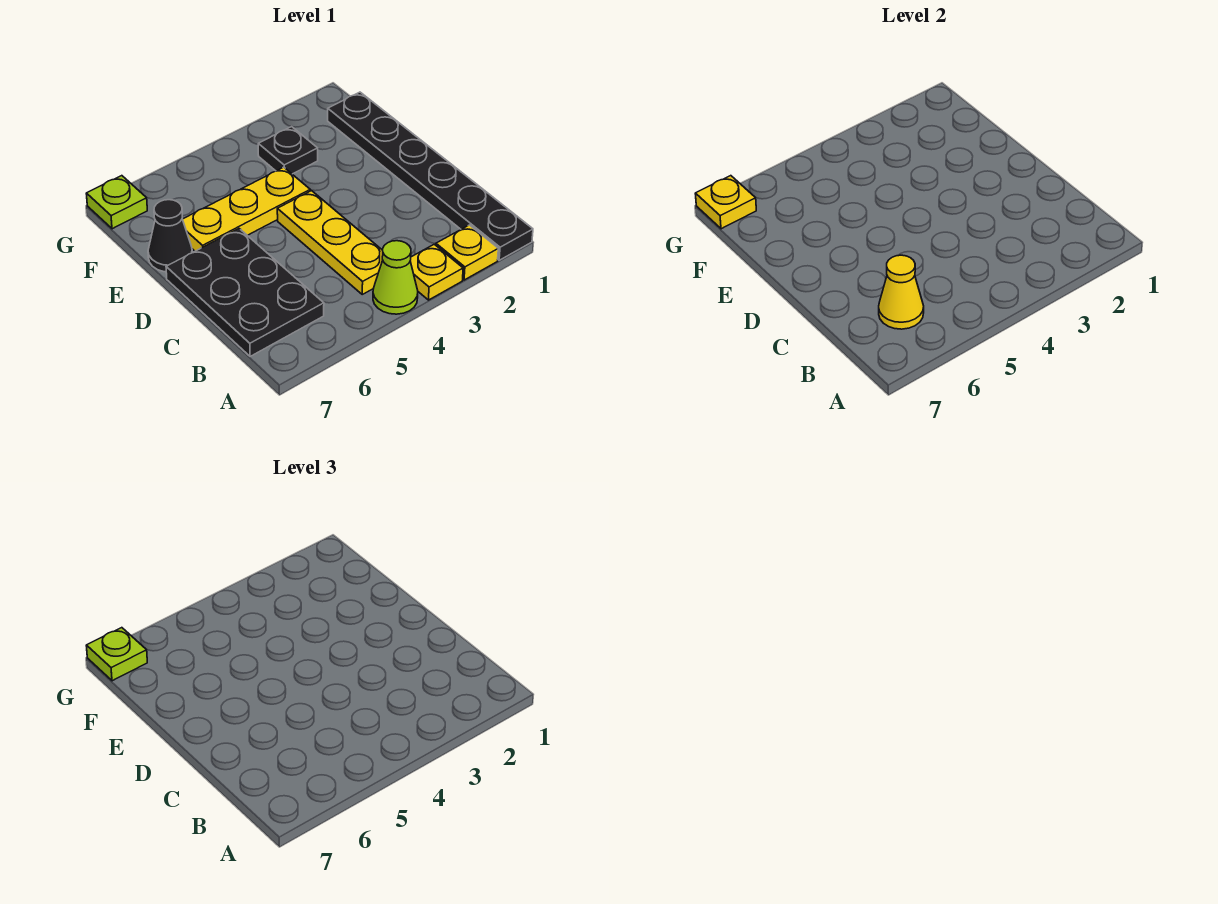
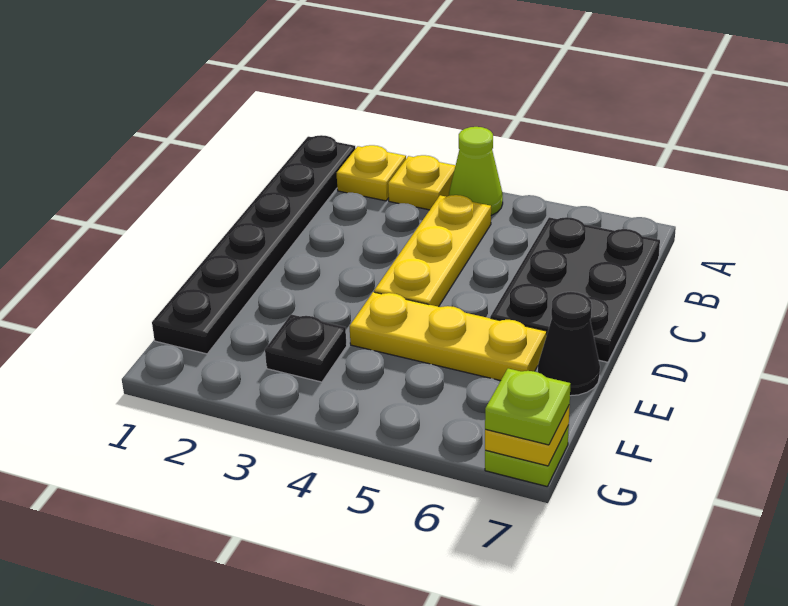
yellow 1x1 cone [879,255,924,329] -> none

